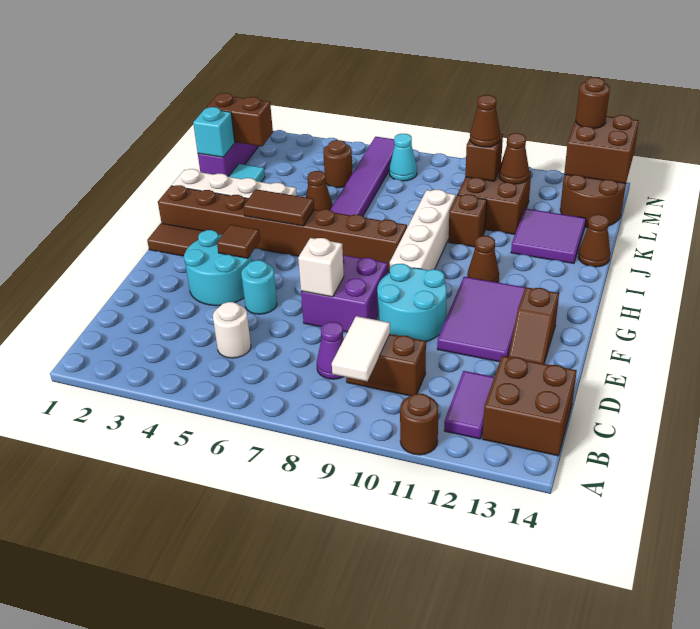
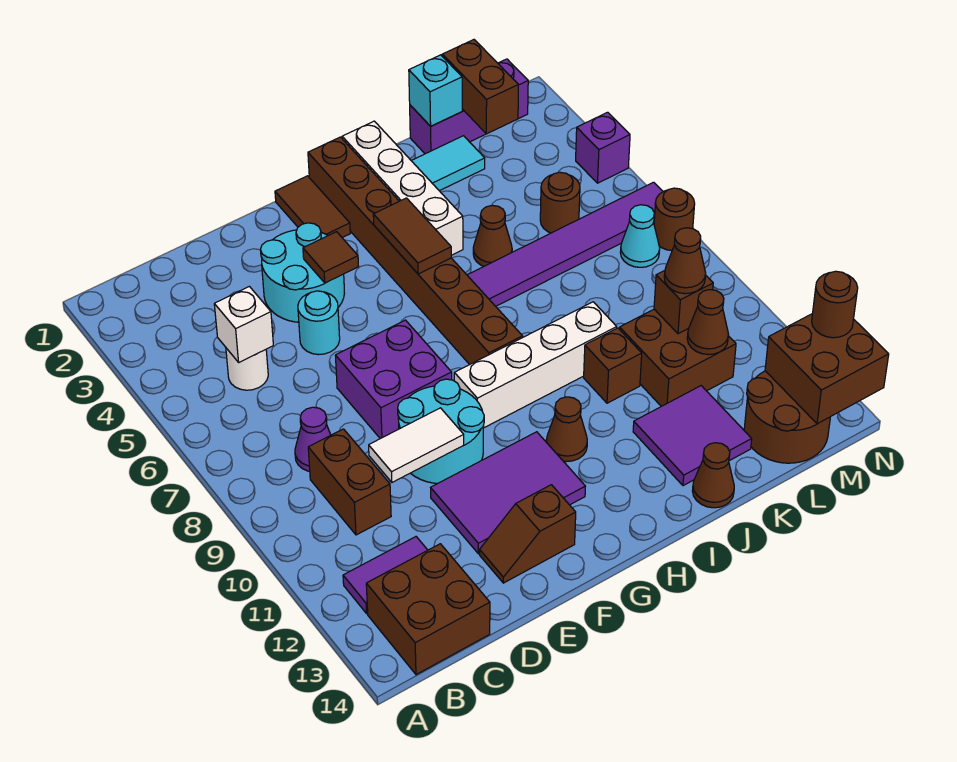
brown 1x1 round brick [400,394,438,455] -> brown 1x1 round brick moved to [654,188,695,251]
white 1x2 tile [332,316,390,381] -> white 1x2 tile moved to [369,408,464,482]
white 1x1 brick [298,238,344,297] -> white 1x1 brick moved to [214,287,273,362]
none -> purple 1x1 brick [576,112,630,183]

